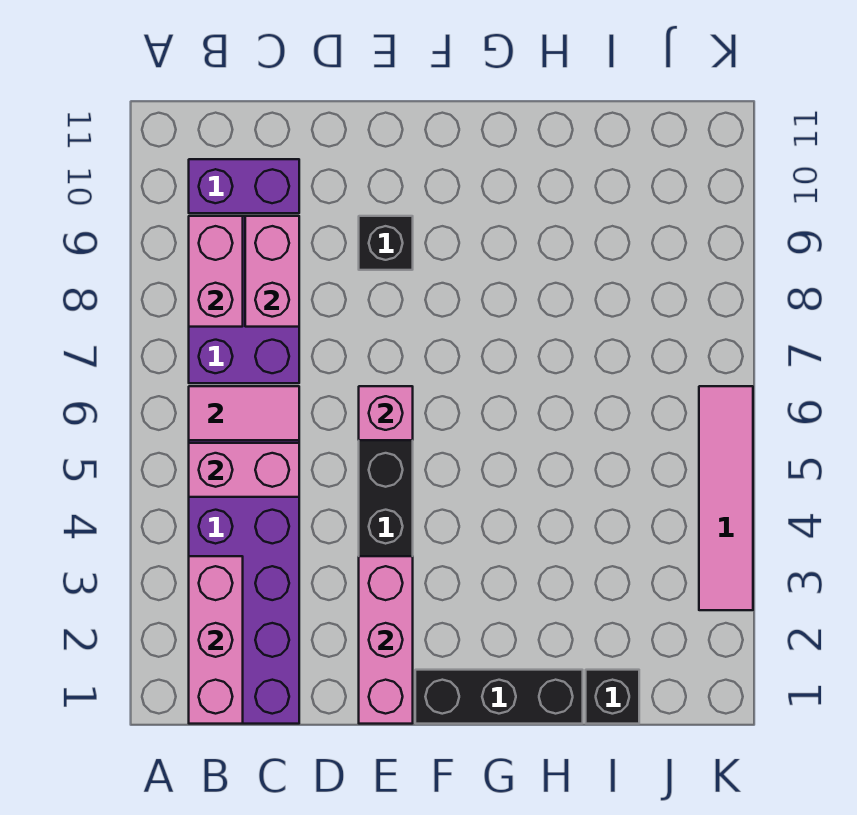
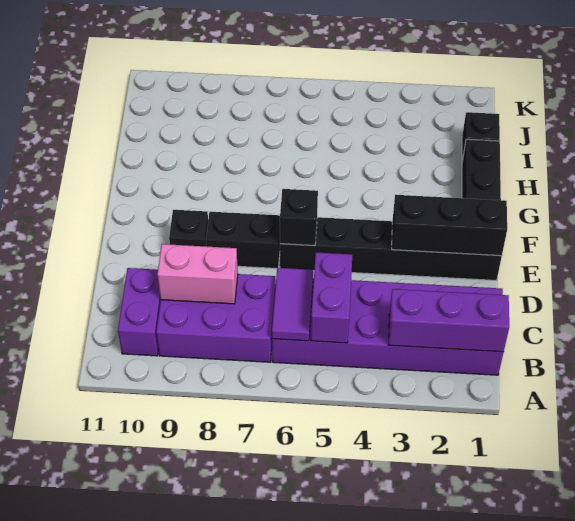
pink 1x3 brick [189,556,243,724] -> purple 1x3 brick [388,289,509,352]
pink 1x2 brick [189,443,299,497] -> purple 1x2 brick [311,252,352,343]
pink 1x2 tile [189,386,299,440] -> purple 1x2 tile [272,267,313,341]
pink 1x2 brick [189,216,243,327] -> none
pink 1x3 brick [359,556,413,724] -> black 1x3 brick [392,195,507,256]
pink 1x1 brick [359,386,413,440] -> black 1x1 brick [280,189,318,246]
none -> black 1x2 brick [206,212,280,269]
pink 1x4 tile [699,386,753,610] -> none

